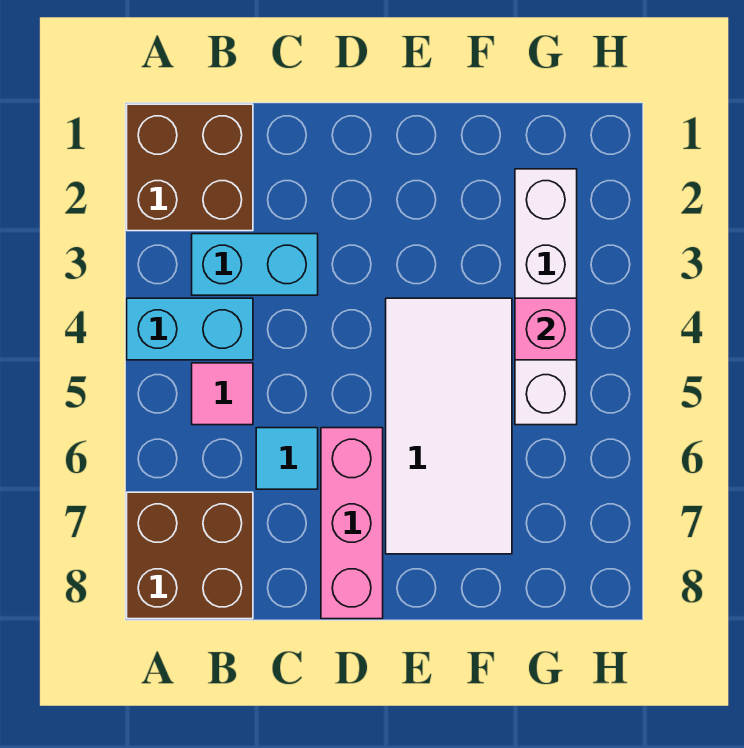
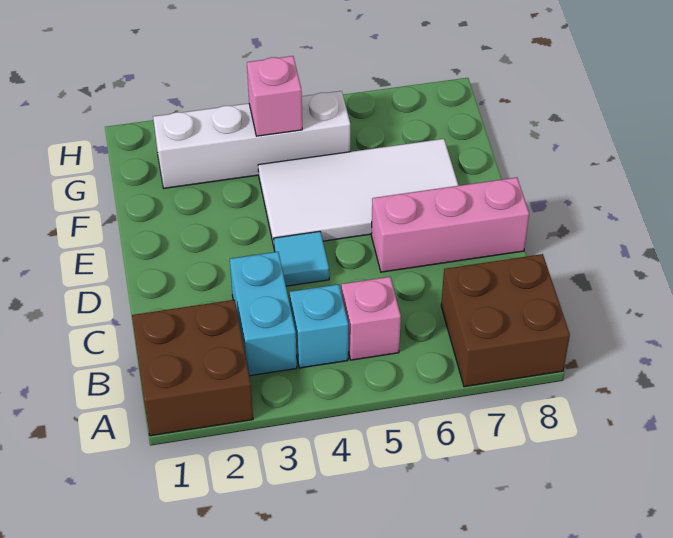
cyan 1x2 brick [127,298,253,360] -> cyan 1x1 brick [290,284,348,368]
pink 1x1 tile [192,363,253,425] -> pink 1x1 brick [341,277,401,360]
cyan 1x1 tile [256,428,318,489] -> cyan 1x1 tile moved to [274,231,329,286]

